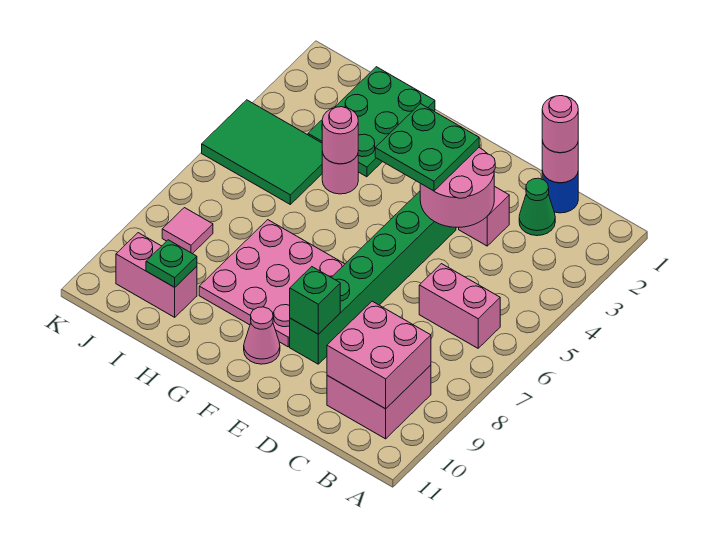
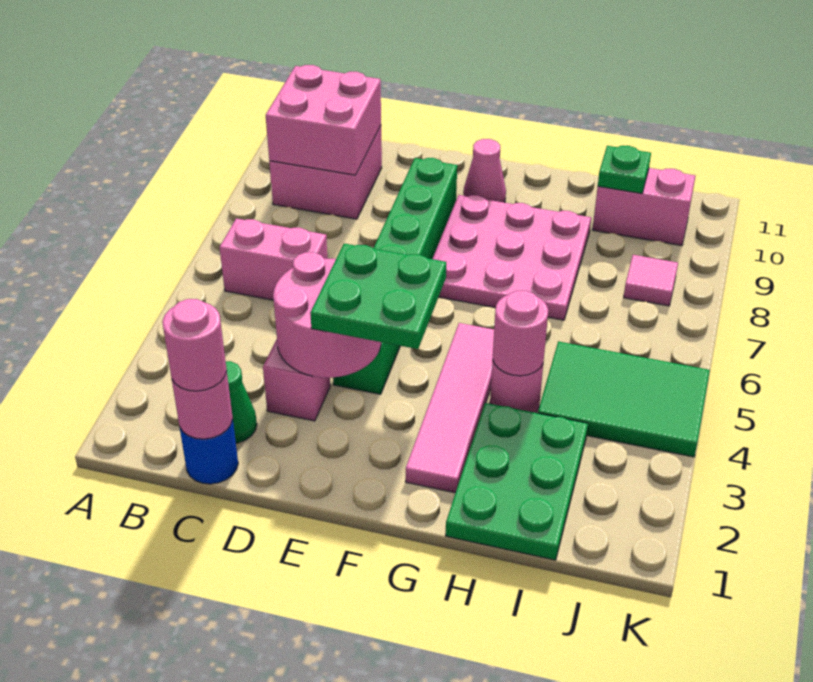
green 1x1 brick [290,267,340,334] -> none
none -> pink 1x4 tile [406,323,494,493]

